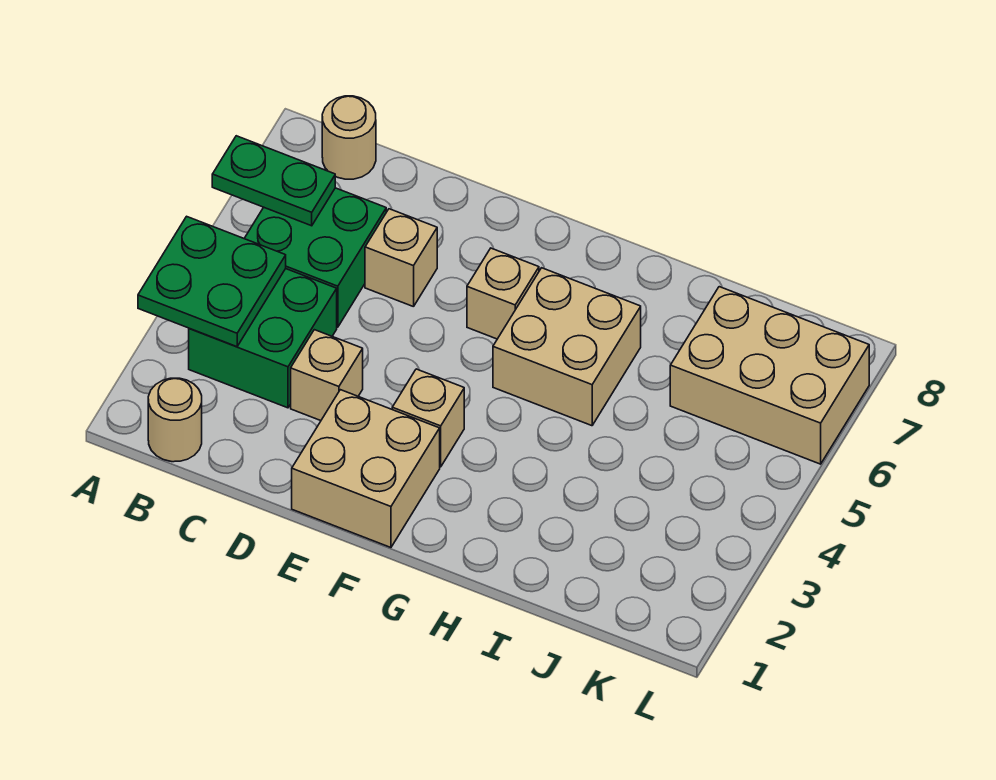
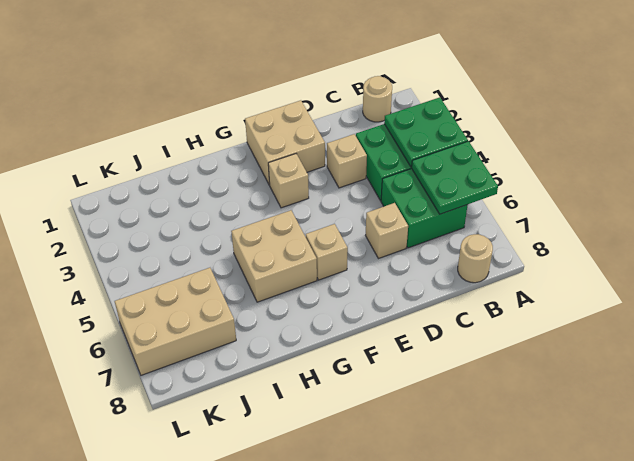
green 1x2 plate [212,136,335,226] -> green 2x2 plate [412,141,498,214]

